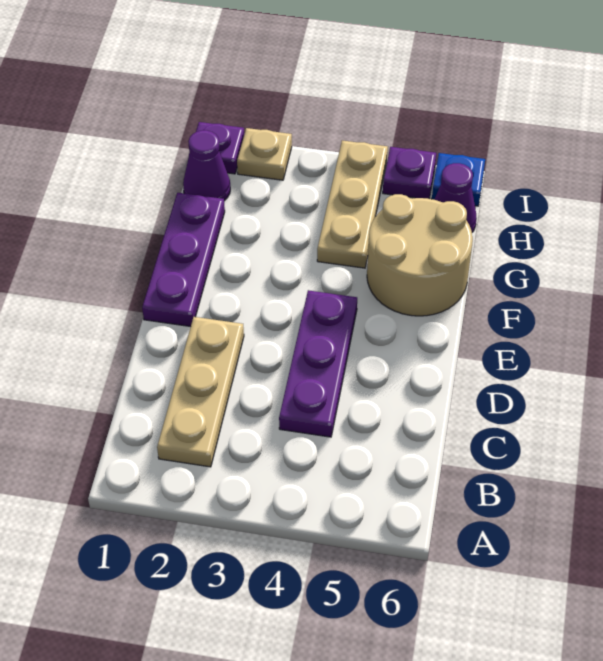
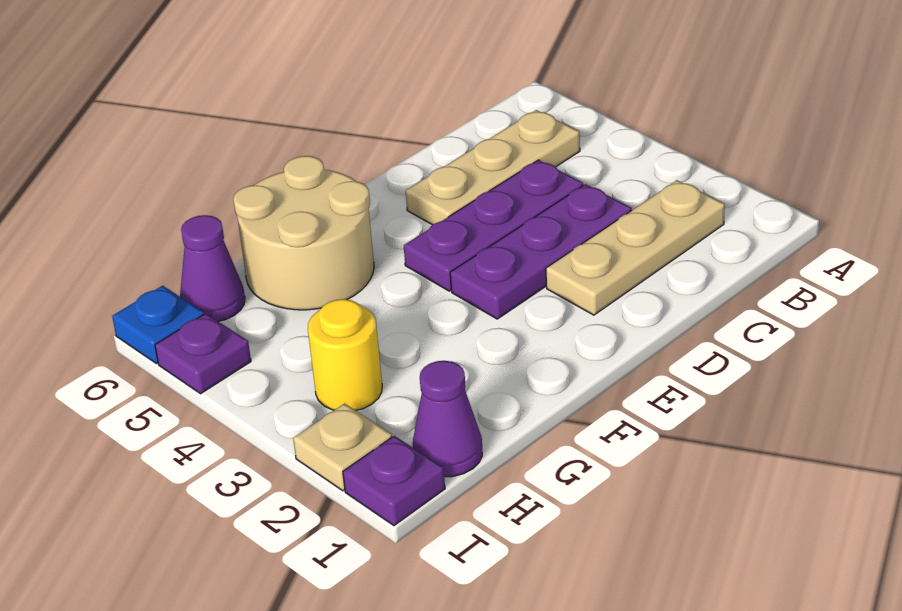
purple 1x3 plate [142,193,225,327] -> purple 1x3 plate moved to [450,184,632,319]
tan 1x3 plate [317,140,388,268] -> tan 1x3 plate moved to [405,110,580,225]
none -> yellow 1x1 round brick [308,299,382,410]

